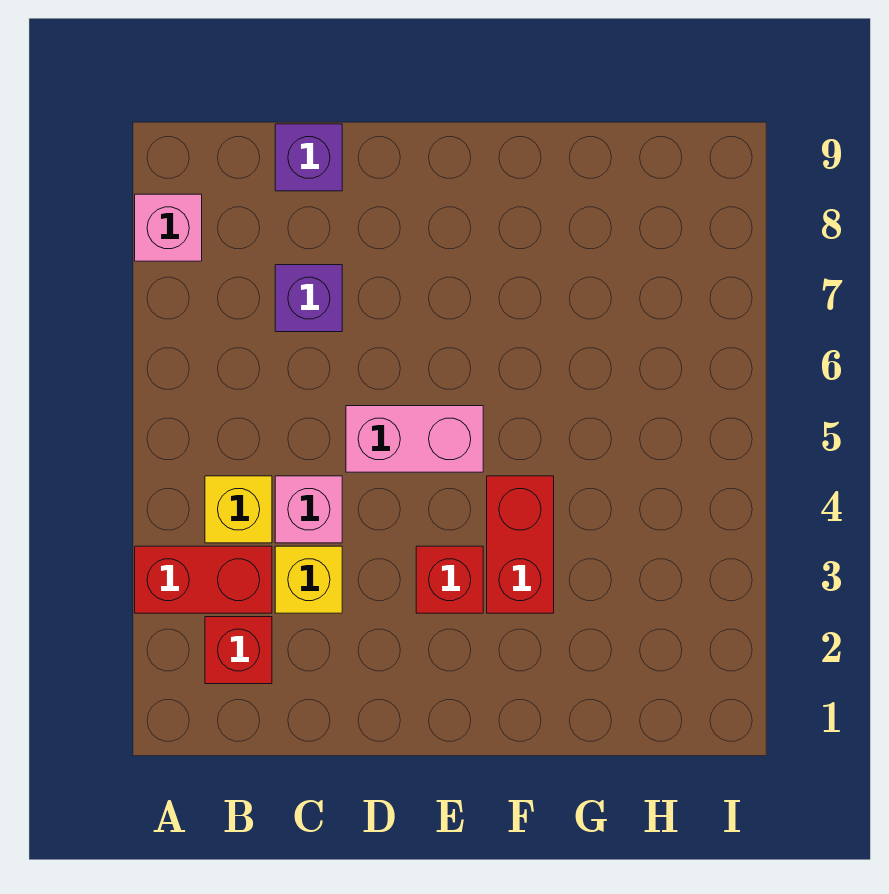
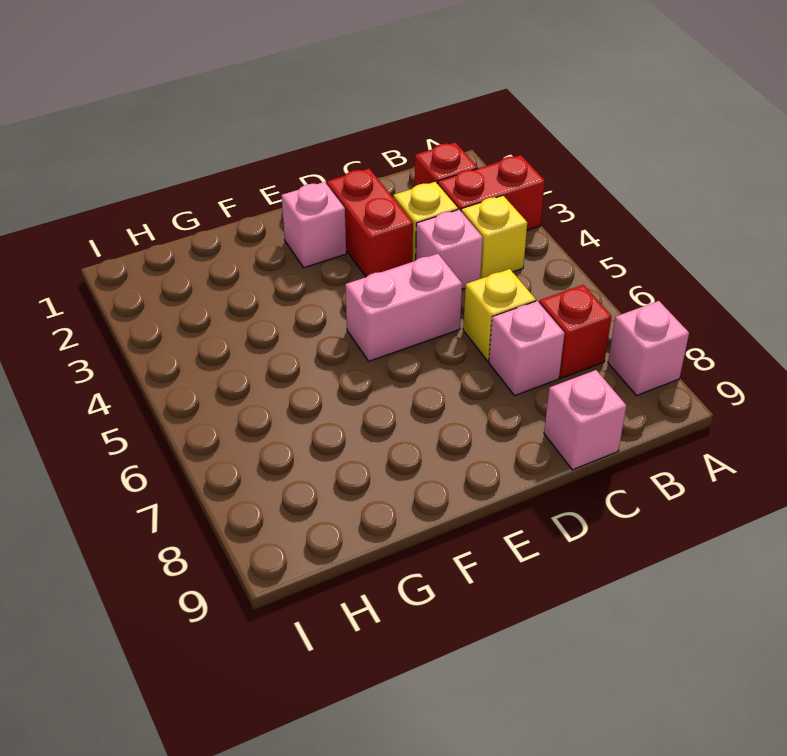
none -> yellow 1x1 brick [463,269,536,361]
purple 1x1 brick [275,265,342,332] -> pink 1x1 brick [489,301,565,396]
purple 1x1 brick [275,124,342,191] -> pink 1x1 brick [544,370,626,470]
none -> pink 1x1 brick [282,182,346,268]
red 1x1 brick [416,546,483,613] -> red 1x1 brick moved to [539,285,612,378]
red 1x2 brick [487,476,554,613] -> red 1x2 brick moved to [327,169,413,277]

